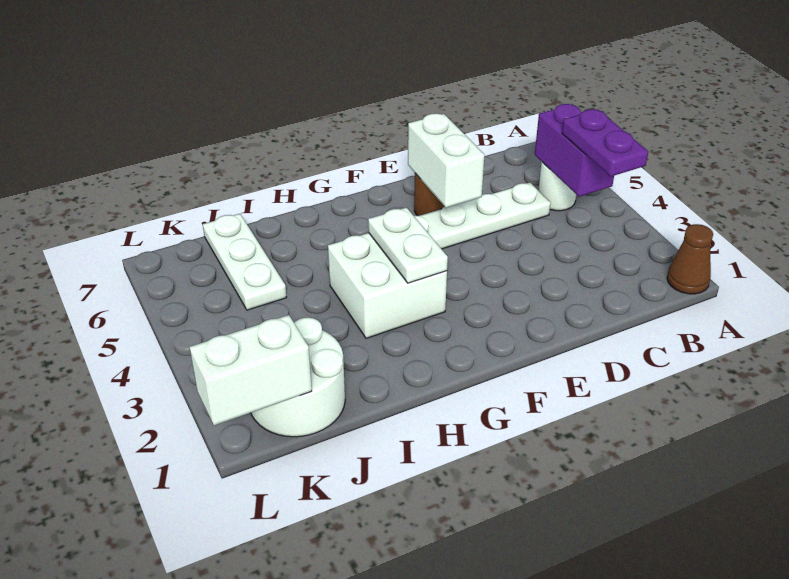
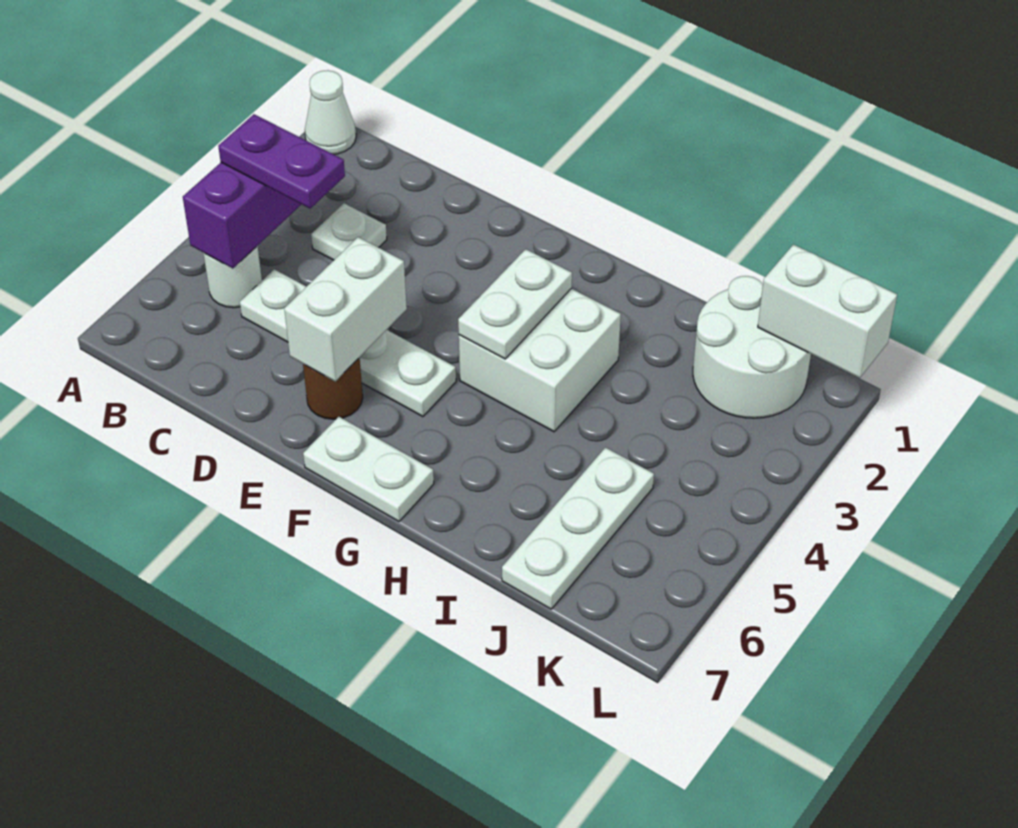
brown 1x1 cone [667,224,713,294] -> white 1x1 cone [305,70,356,154]
purple 1x2 plate [562,109,648,176] -> purple 1x2 plate turned to [218,114,345,208]
none -> white 1x1 plate [311,203,387,260]
none -> white 1x2 plate [303,417,434,522]

